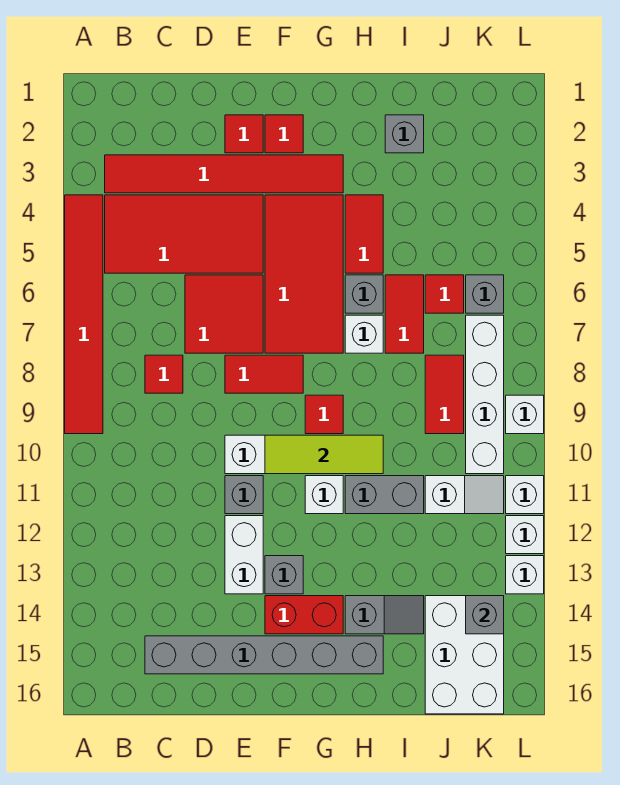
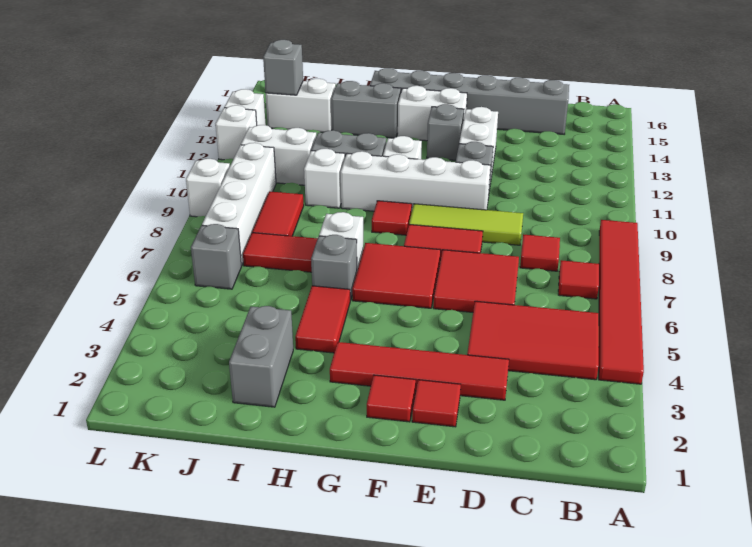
red 1x6 tile [105,155,343,193] -> red 1x4 tile [330,342,509,400]
red 2x4 tile [105,195,263,273] -> red 2x3 tile [467,301,599,380]
red 2x4 tile [265,195,343,353] -> red 2x2 tile [352,243,441,308]
lime 1x3 tile [265,435,383,474] -> lime 1x3 tile moved to [409,204,523,245]
red 1x2 brick [265,596,343,634] -> white 1x2 brick [398,86,467,141]
grey 1x2 slope [345,596,424,634] -> grey 1x2 brick [331,81,401,138]
grey 1x1 brick [385,115,424,153] -> grey 1x2 brick [229,306,293,407]
red 1x2 tile [385,275,424,353] -> red 1x2 tile turned to [243,233,318,272]
red 1x1 tile [425,275,464,313] -> red 1x1 tile moved to [558,260,599,299]
white 1x2 slope [425,476,504,514] -> white 1x2 brick [241,125,316,185]
white 2x3 brick [425,596,504,714] -> white 1x2 brick [266,79,336,132]
white 1x1 brick [506,476,544,514] -> white 1x1 brick moved to [304,149,345,208]

